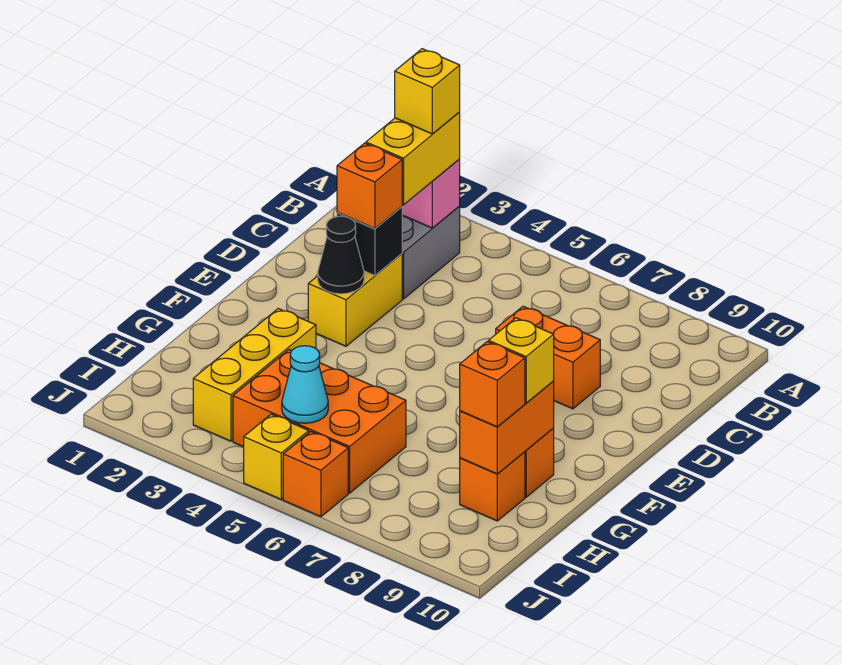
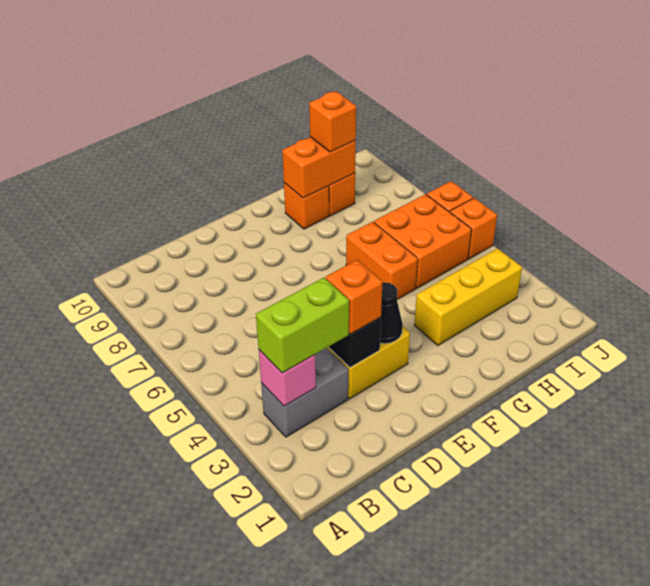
yellow 1x2 brick [366,112,460,205] -> lime 1x2 brick [256,278,349,373]
yellow 1x1 brick [395,49,460,134] -> none
orange 1x2 brick [496,306,600,409] -> orange 1x2 brick moved to [346,222,418,299]
yellow 1x1 brick [489,318,554,403] -> none
orange 2x3 brick [233,350,406,493] -> orange 2x2 brick [374,194,471,288]
cyan 1x1 cone [282,346,328,423] -> none
yellow 1x1 brick [244,414,309,499] -> orange 1x1 brick [450,198,497,259]

